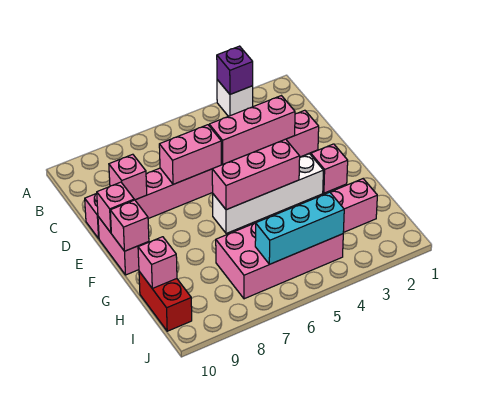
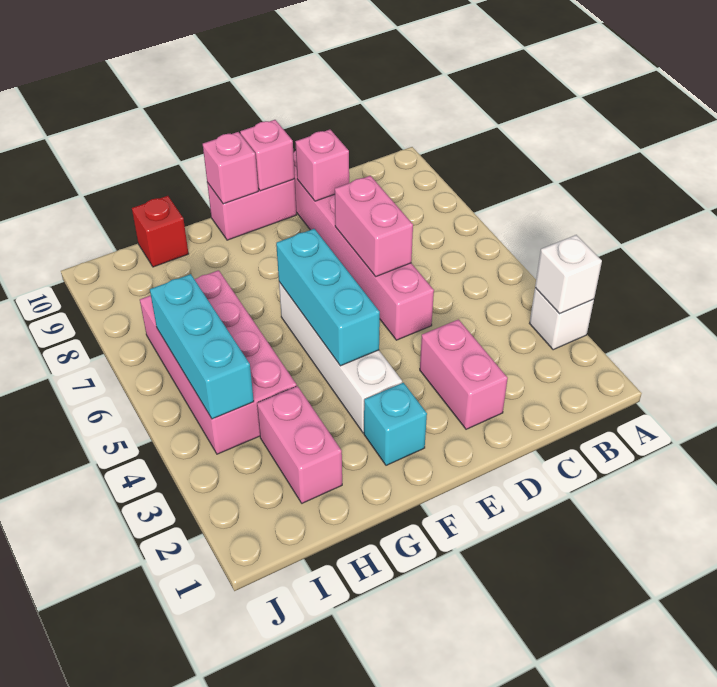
purple 1x1 brick [217,46,253,94] -> white 1x1 brick [535,235,602,314]
pink 1x3 brick [209,96,295,164] -> none
pink 1x1 brick [311,144,348,193] -> cyan 1x1 brick [364,383,427,465]
pink 1x3 brick [212,139,300,210] -> cyan 1x3 brick [276,229,380,366]
red 1x2 brick [139,272,192,331] -> red 1x1 brick [132,196,189,267]
pink 1x1 brick [138,237,177,288] -> none

